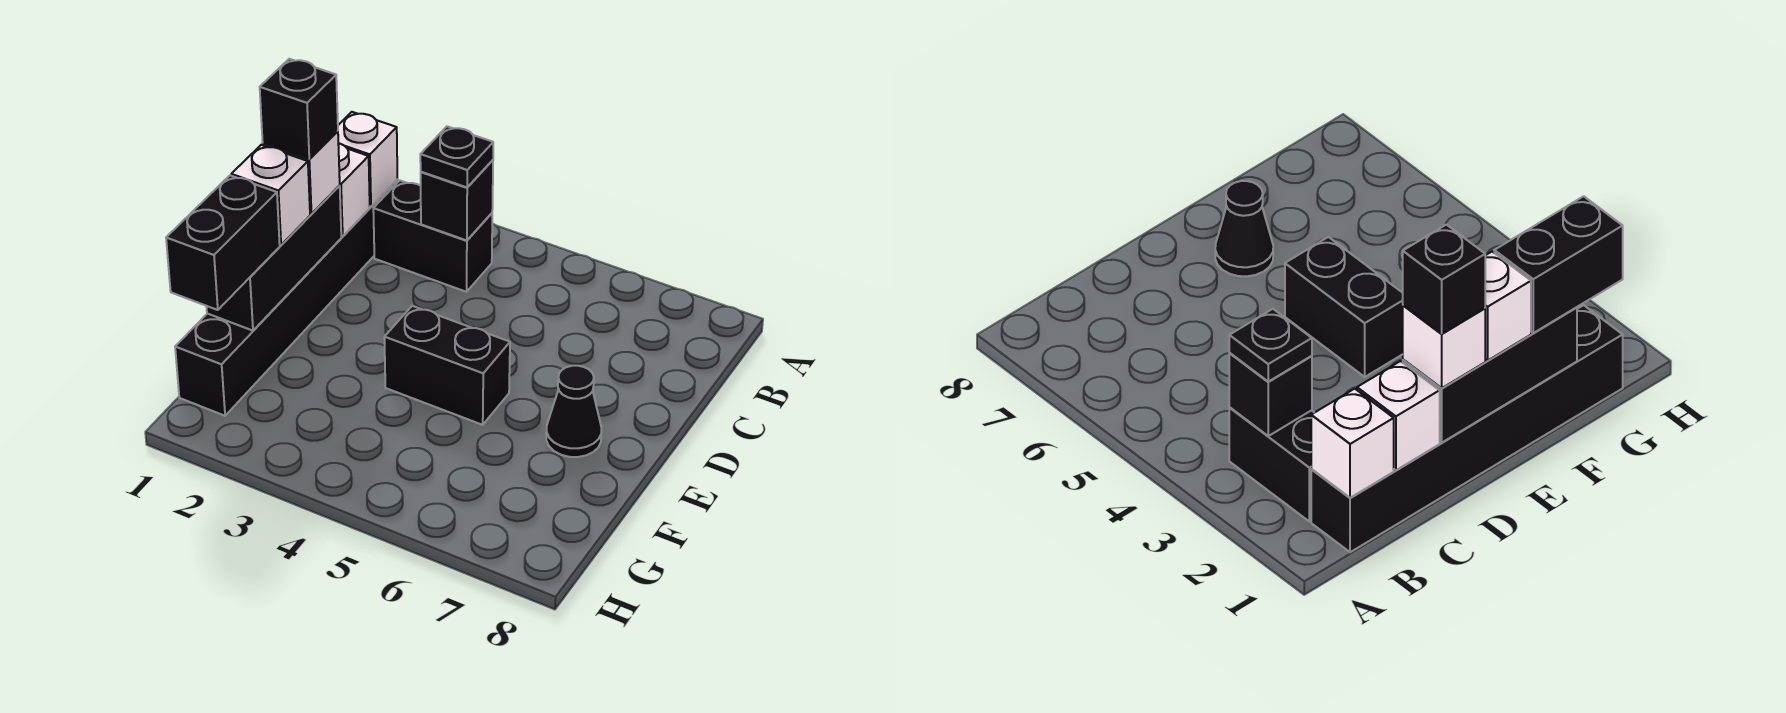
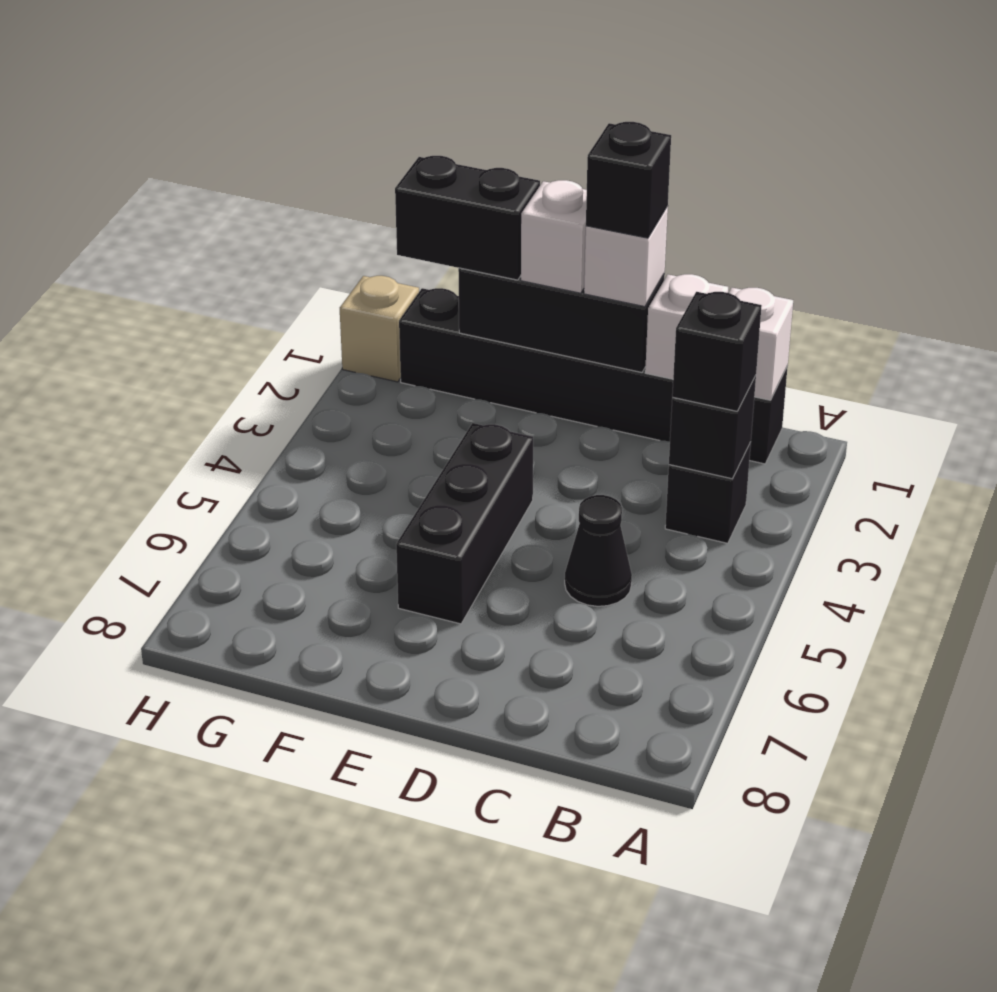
black 1x2 brick [373,181,492,292] -> black 1x1 brick [665,442,751,543]
black 1x1 plate [420,126,493,187] -> black 1x1 brick [672,292,762,411]
black 1x2 brick [384,306,510,425] -> black 1x3 brick [396,423,533,624]
black 1x1 cone [546,366,601,457] -> black 1x1 cone moved to [565,495,632,606]
none -> tan 1x1 brick [340,276,419,382]

